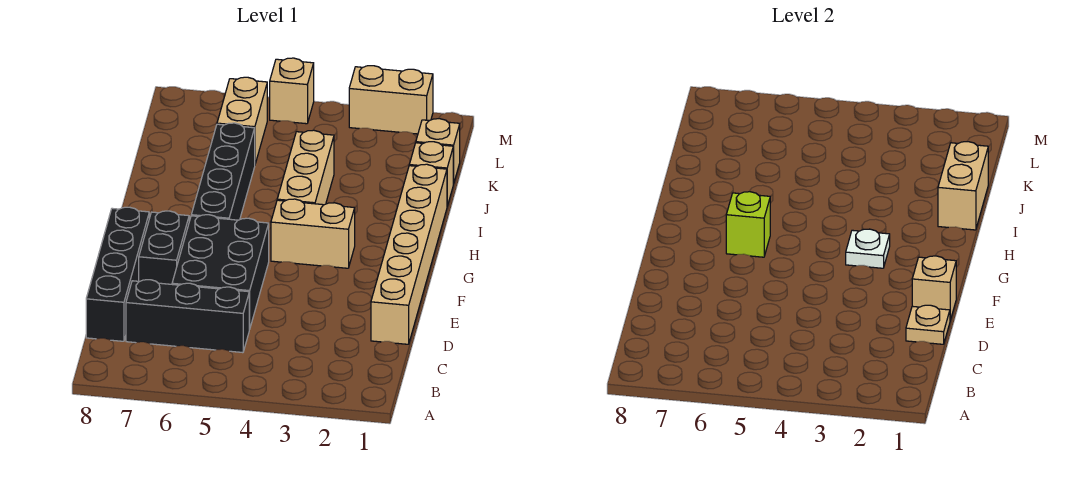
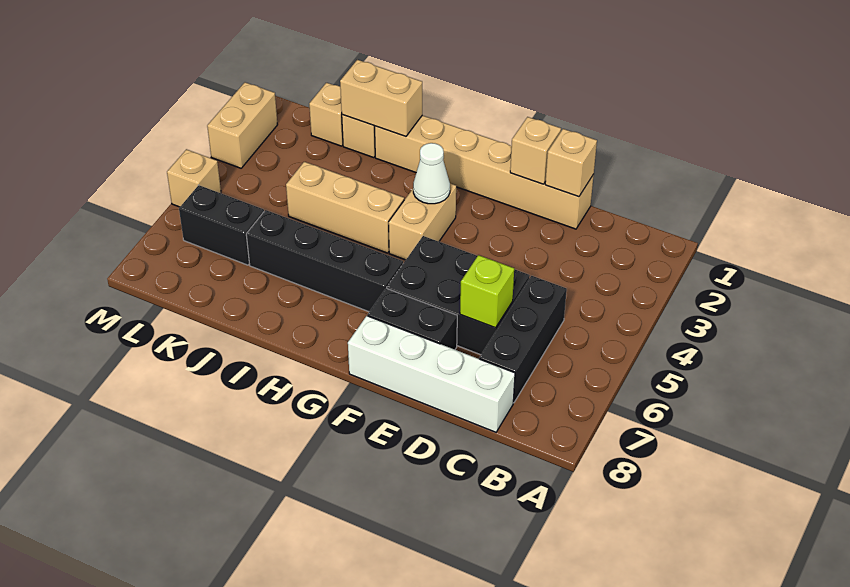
black 1x4 brick [86,207,149,341] -> white 1x4 brick [348,316,515,432]
tan 1x1 plate [906,305,950,344] -> tan 1x1 brick [545,129,597,197]
white 1x1 plate [846,229,890,268] -> white 1x1 cone [413,143,450,204]
lime 1x1 brick [726,192,770,257] -> lime 1x1 brick moved to [460,255,514,328]
tan 1x2 brick [217,77,267,164] -> black 1x2 brick [179,185,264,265]

